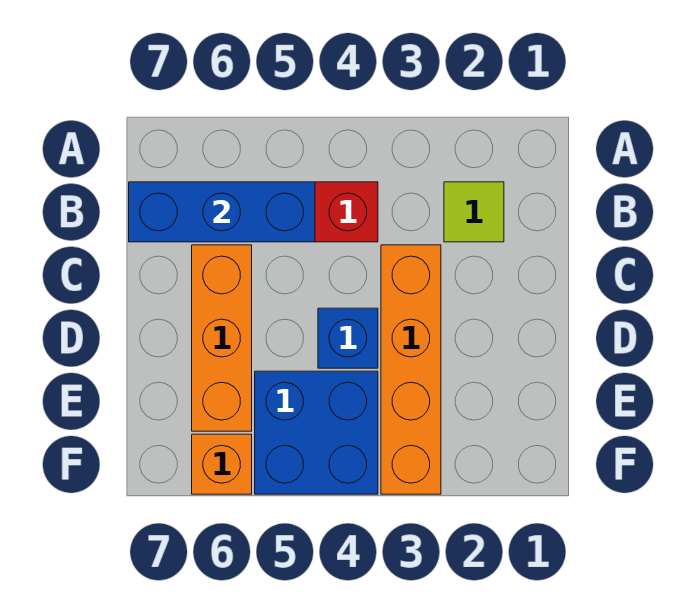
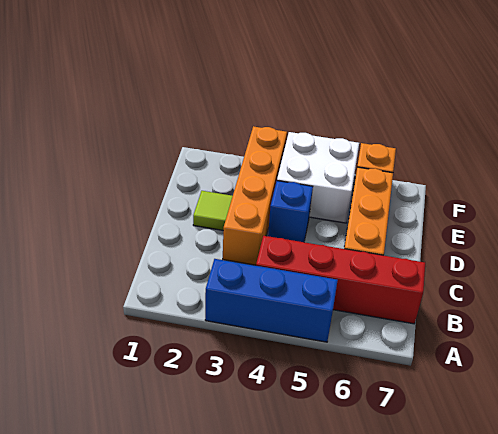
lime 1x1 tile [444,182,504,242] -> lime 1x1 tile moved to [193,191,233,230]
blue 1x3 brick [129,182,315,242] -> blue 1x3 brick moved to [205,259,338,342]
blue 2x2 brick [255,371,378,494] -> white 2x2 brick [277,132,359,223]

